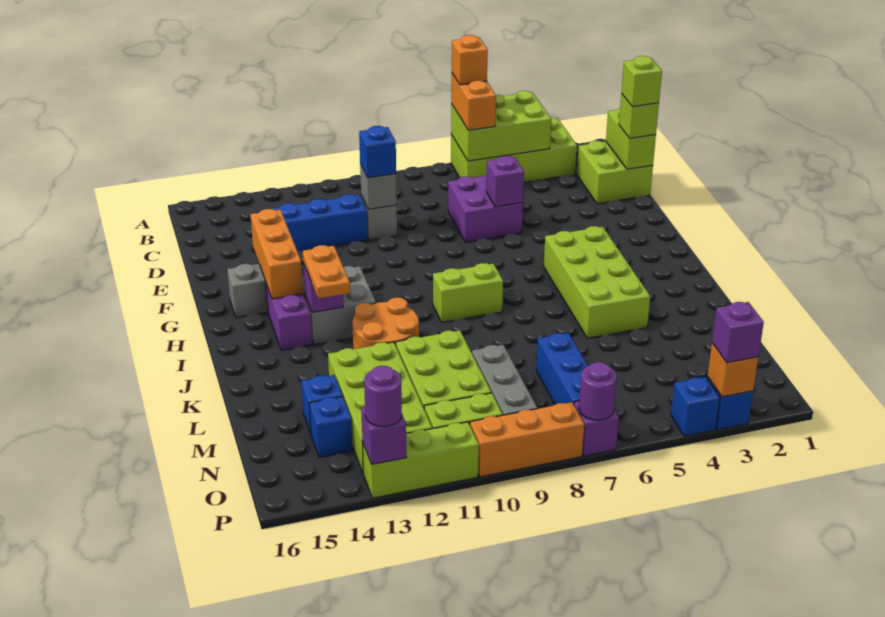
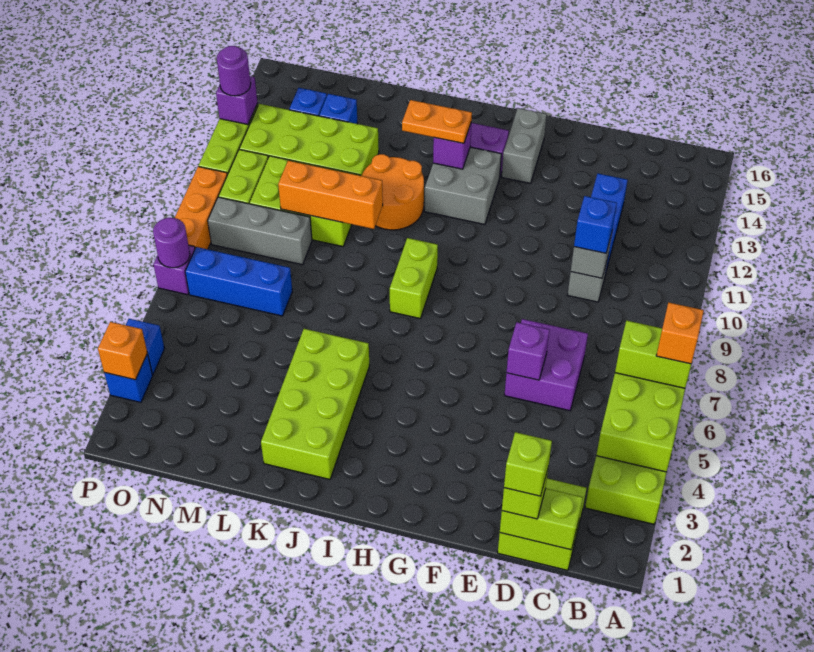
orange 1x2 brick [451,73,496,130] -> lime 1x2 brick [615,321,691,388]
orange 1x3 brick [250,209,303,299] -> orange 1x3 brick moved to [278,161,383,229]
lime 2x4 brick [544,226,650,338] -> lime 2x4 brick turned to [261,329,369,479]
purple 1x1 brick [712,302,764,363] -> none

